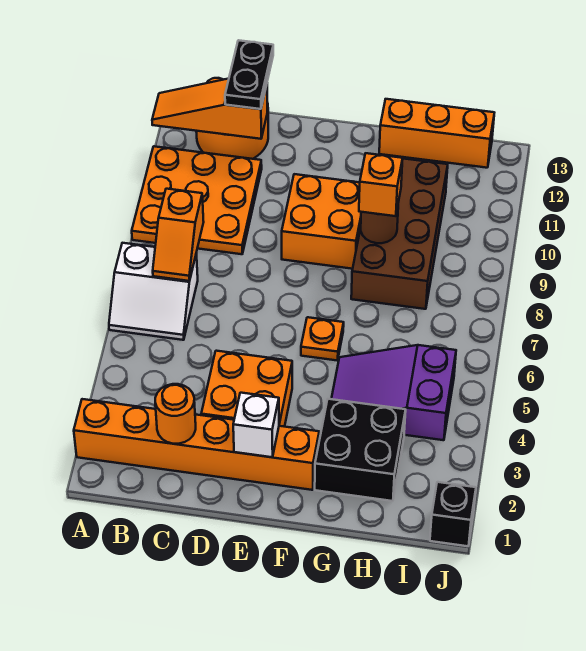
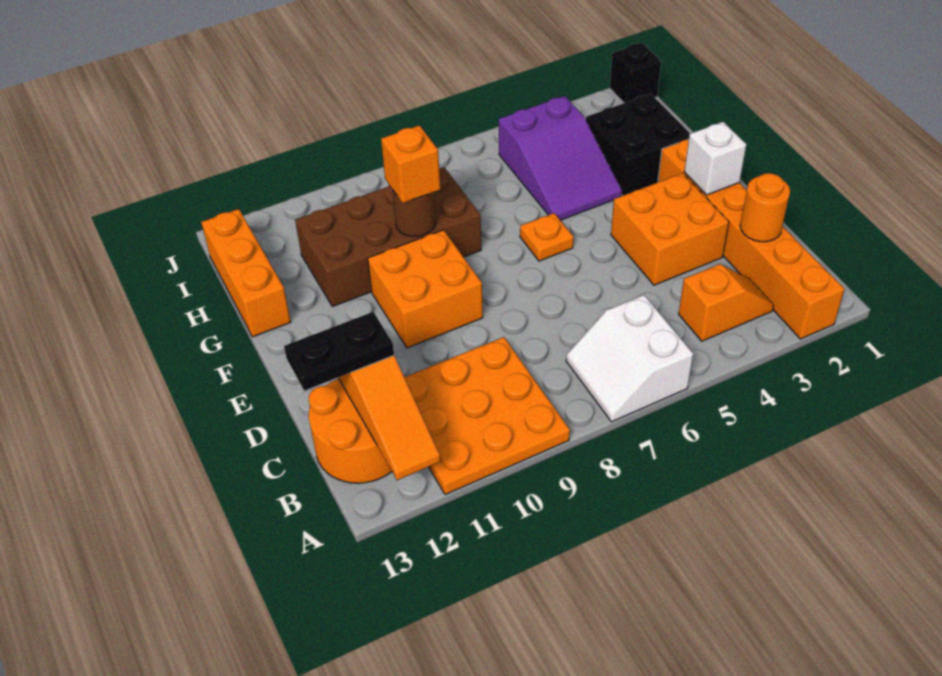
white 2x2 slope [109,243,198,340] -> white 2x2 slope turned to [566,295,693,422]
orange 1x2 slope [153,189,204,281] -> orange 1x2 slope moved to [679,264,774,341]

